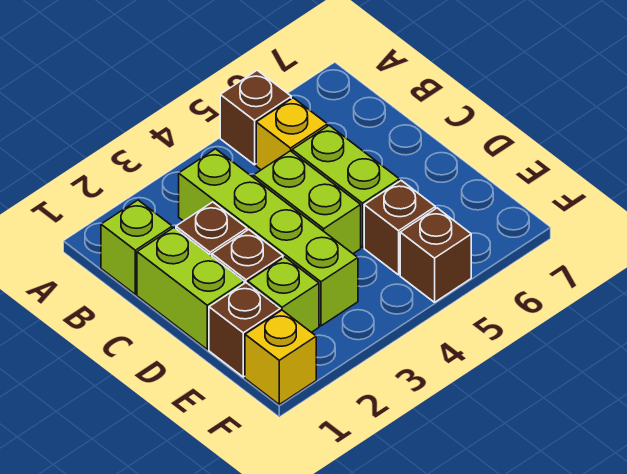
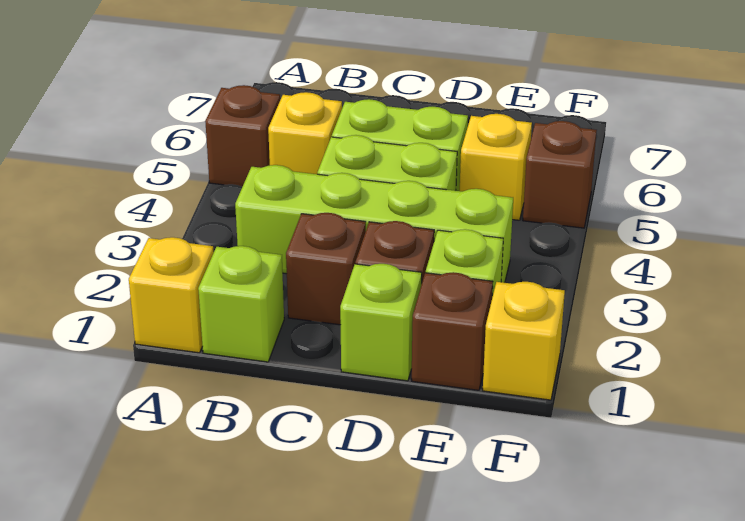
none -> yellow 1x1 brick [129,237,214,353]
lime 1x2 brick [137,228,244,349] -> lime 1x1 brick [340,264,422,381]
brown 1x1 brick [364,181,435,275] -> yellow 1x1 brick [460,114,532,220]

